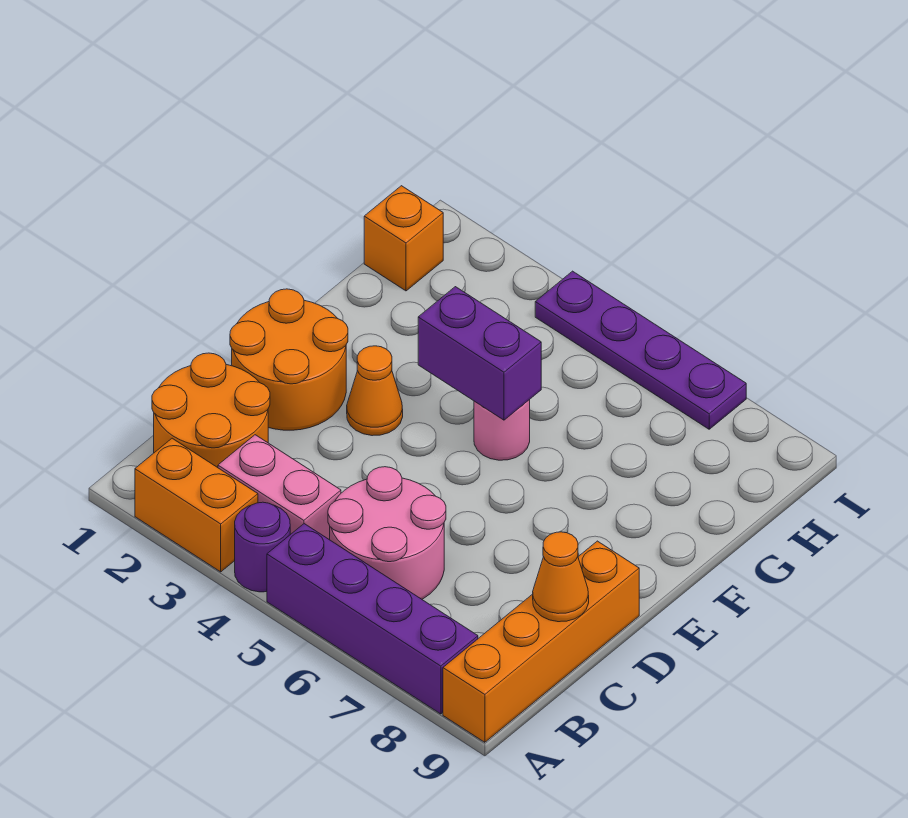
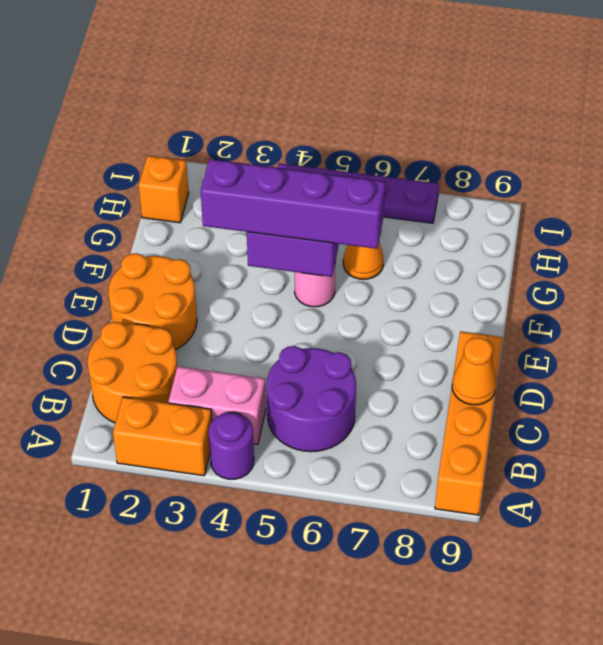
purple 1x4 brick [267,524,478,714] -> purple 1x4 brick moved to [201,159,385,249]
pink 2x2 round brick [328,467,446,599] -> purple 2x2 round brick [267,346,356,452]
orange 1x1 cone [347,346,403,436] -> orange 1x1 cone moved to [343,242,384,279]

